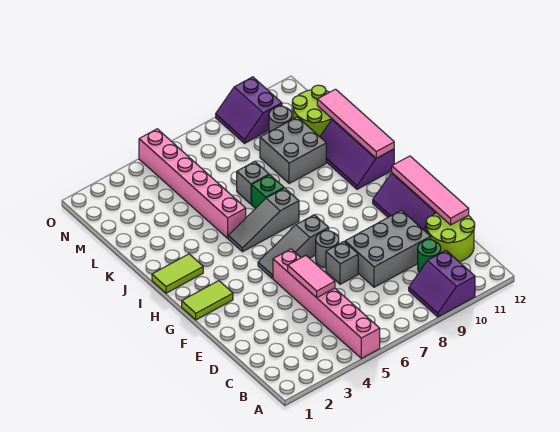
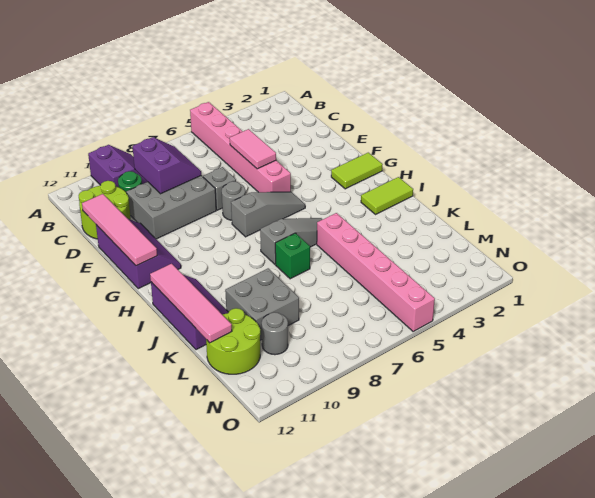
grey 1x1 brick [237,161,269,204] -> none
purple 2x2 slope [216,77,282,143] -> purple 2x2 slope moved to [132,137,201,194]

